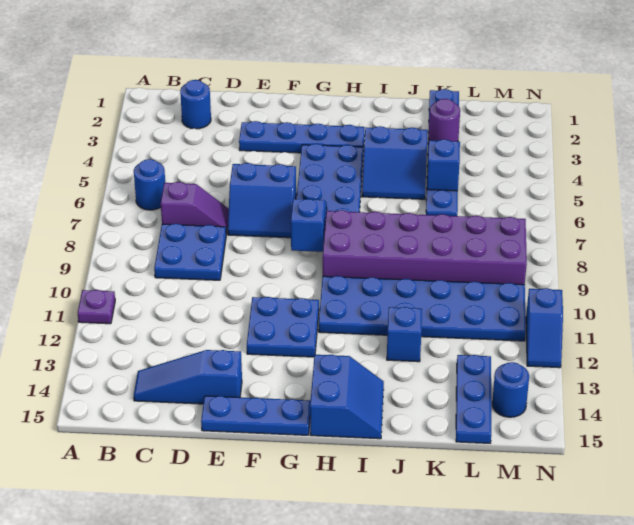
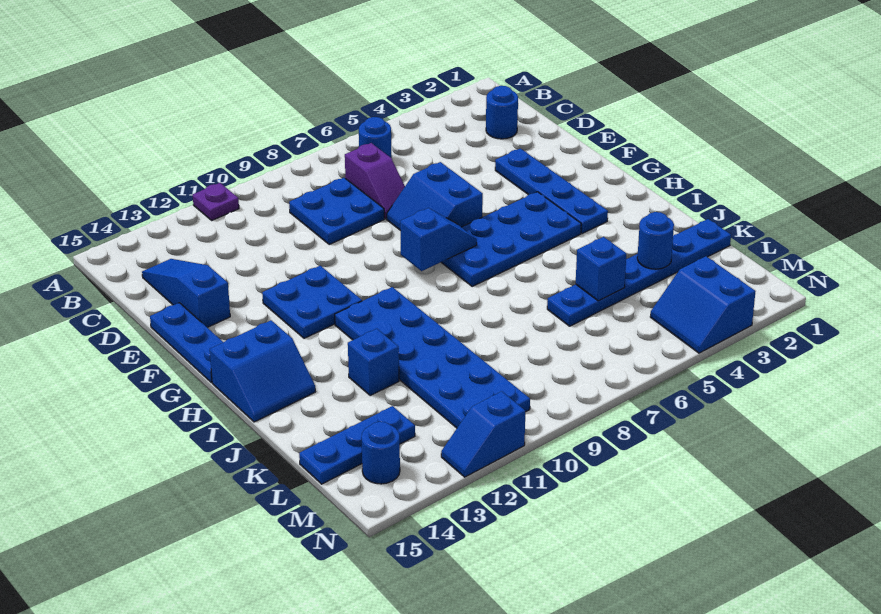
purple 2x6 brick [323,210,527,285] -> none
blue 2x2 slope [362,126,428,199] -> blue 2x2 slope moved to [650,256,756,353]
purple 1x1 round brick [428,99,460,141] -> blue 1x1 round brick [637,212,674,269]

